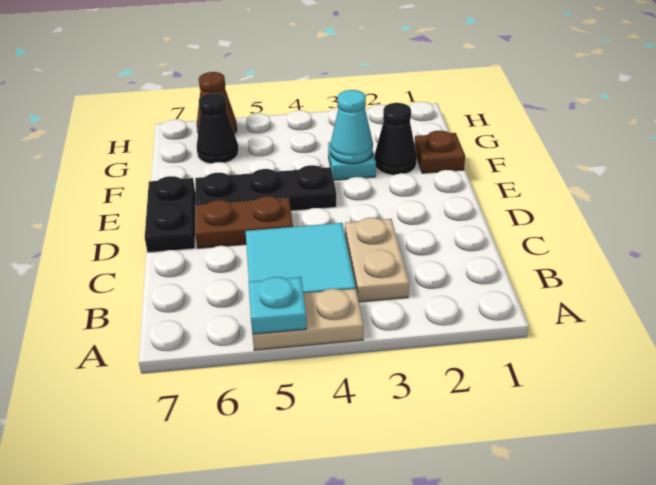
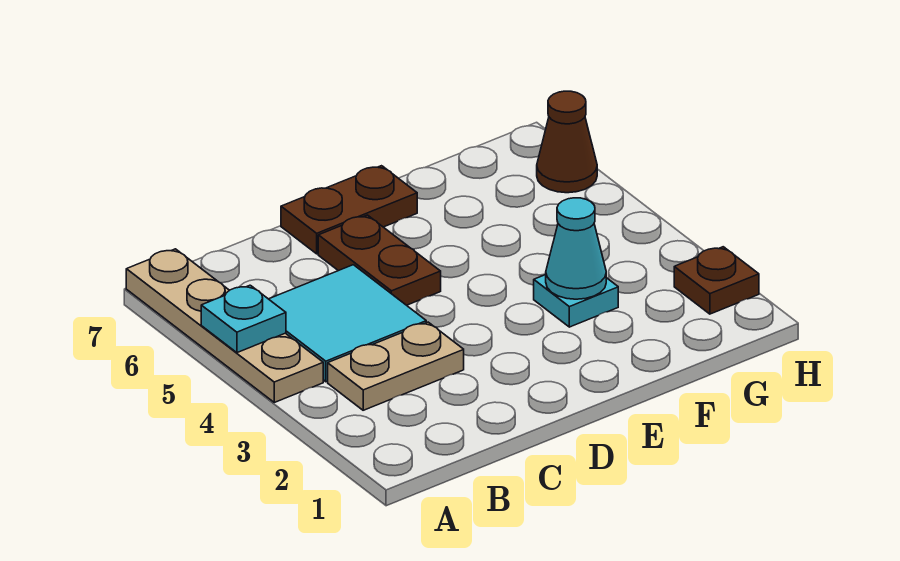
tan 1x2 plate [253,289,363,350] -> tan 1x4 plate [126,249,323,402]
black 1x2 plate [145,176,195,253] -> brown 1x2 plate [281,166,417,254]
black 1x3 plate [195,165,336,211] -> none
brown 1x1 plate [414,131,465,173] -> brown 1x1 plate moved to [674,247,759,314]
black 1x1 cone [375,103,417,175] -> none
black 1x1 cone [197,93,238,164] -> none

